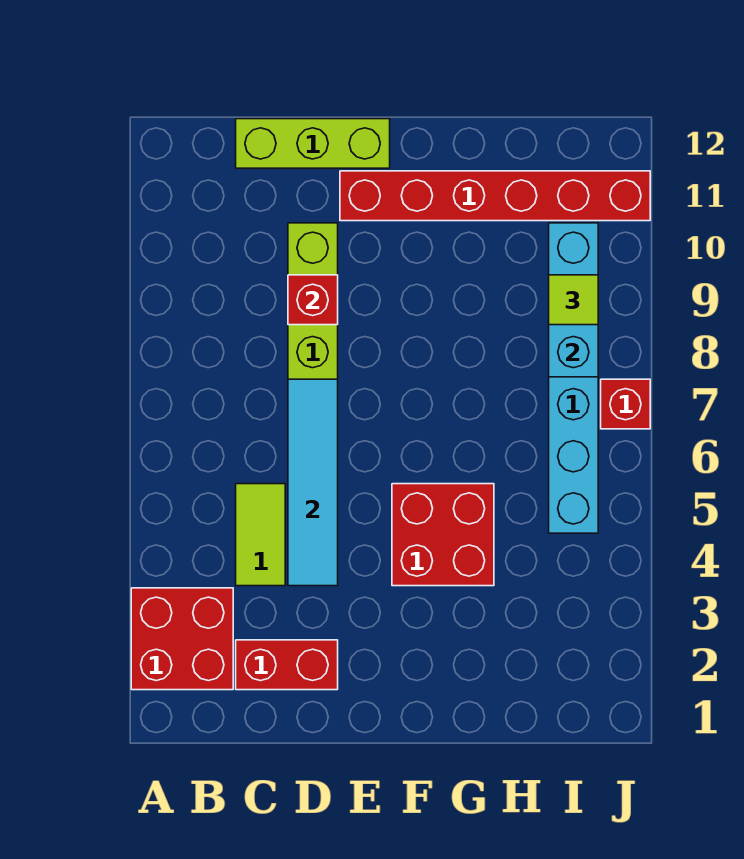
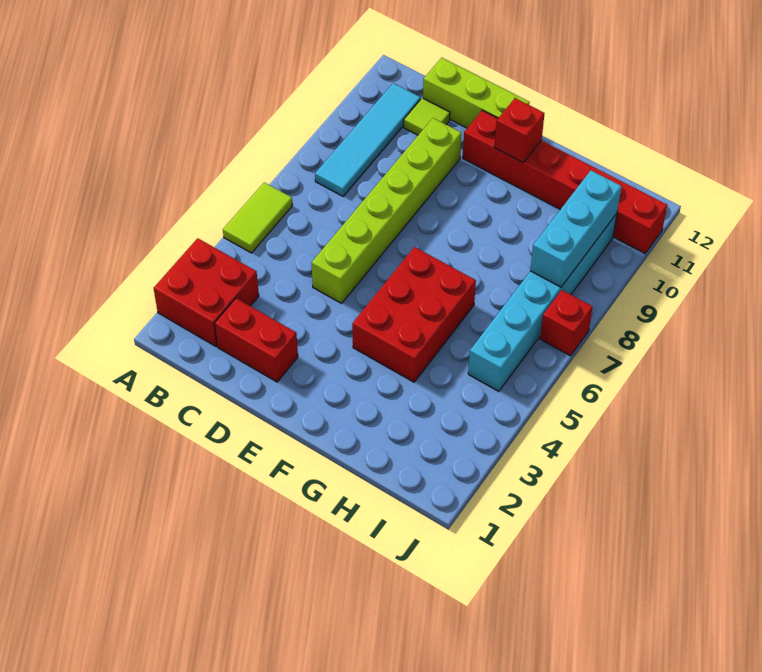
lime 1x2 tile [236,484,285,586] -> lime 1x2 tile moved to [223,182,293,253]
cyan 1x4 tile [288,379,338,586] -> cyan 1x4 tile moved to [315,83,421,196]
red 1x1 brick [288,275,338,325] -> red 1x1 brick moved to [494,98,545,163]
red 2x2 brick [392,484,494,586] -> red 2x3 brick [352,247,476,382]
lime 1x1 tile [549,275,598,325] -> lime 1x1 tile moved to [404,98,450,135]

